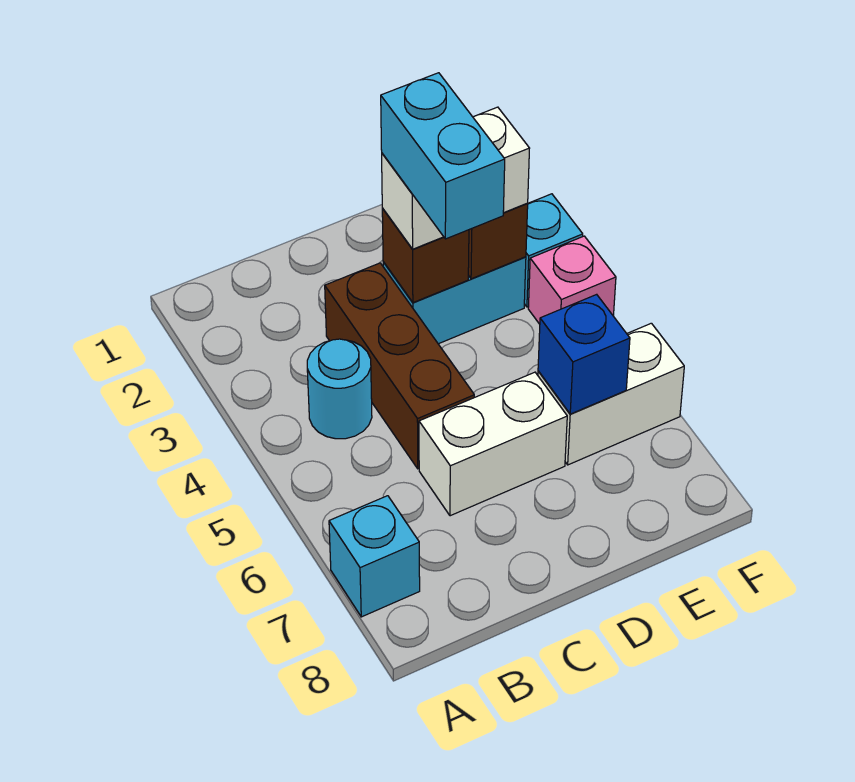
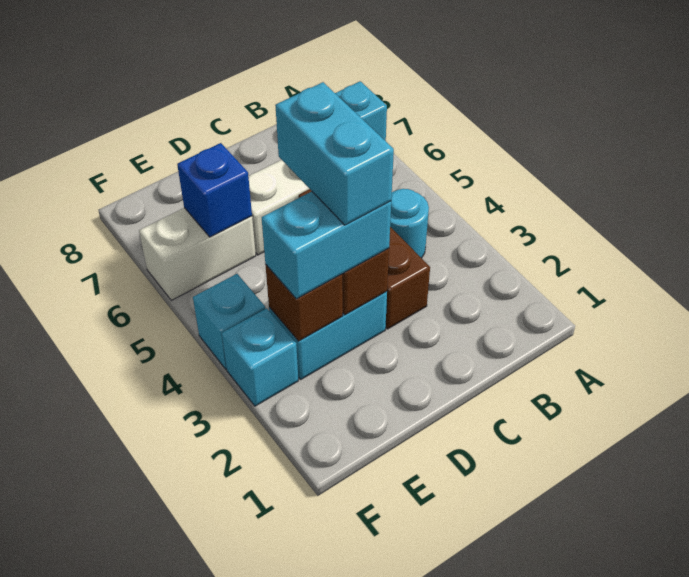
white 1x2 brick [382,107,530,249] -> cyan 1x2 brick [262,192,391,299]
pink 1x1 brick [528,236,616,324] -> cyan 1x1 brick [193,274,265,369]

